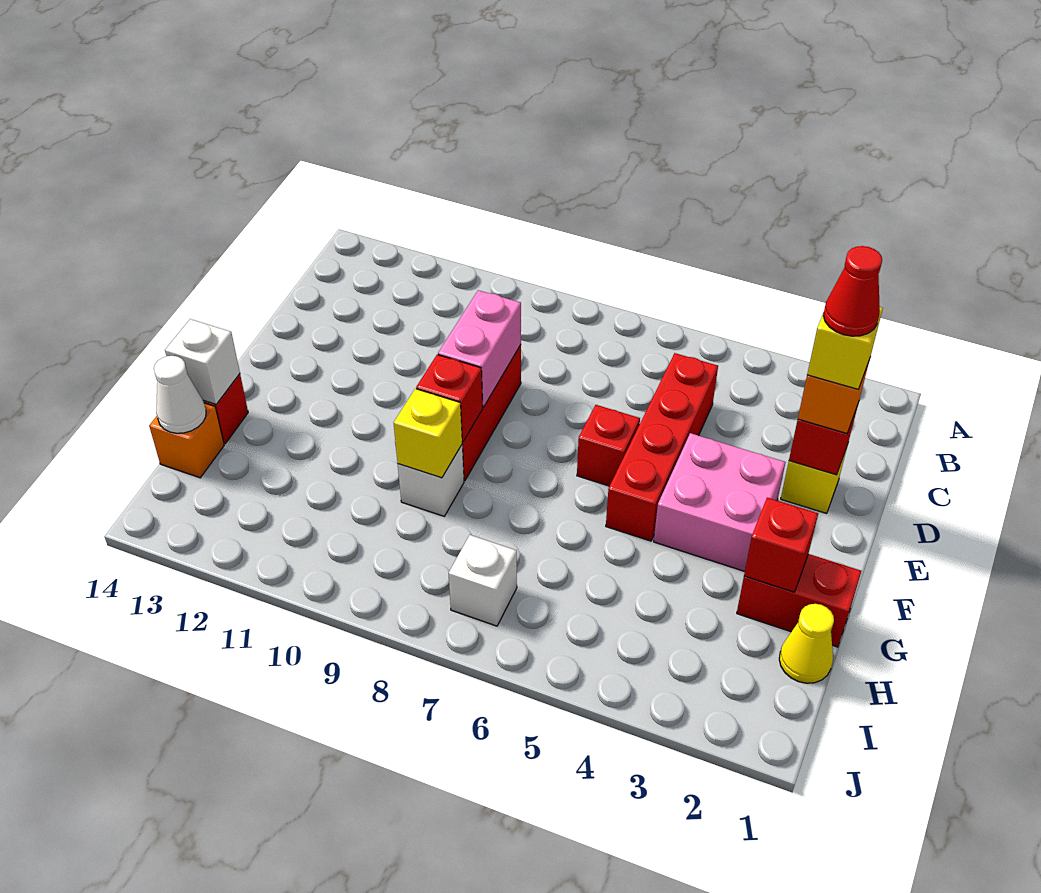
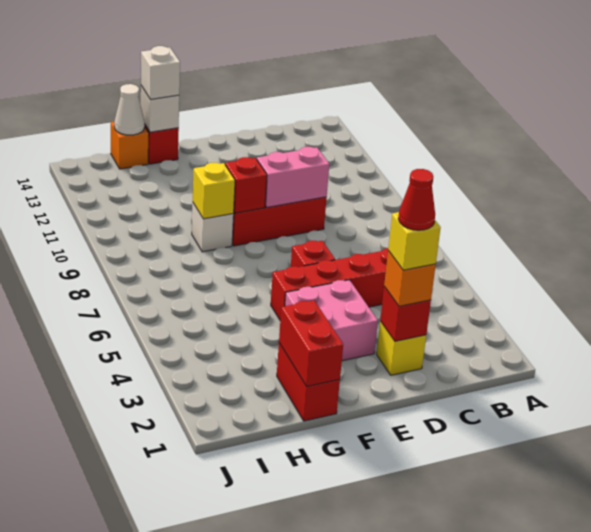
red 1x1 brick [744,498,818,592] -> red 1x2 brick [279,300,343,386]
yellow 1x1 cone [779,604,834,683] -> none
white 1x1 brick [449,535,517,626] -> white 1x1 brick moved to [141,46,180,100]

